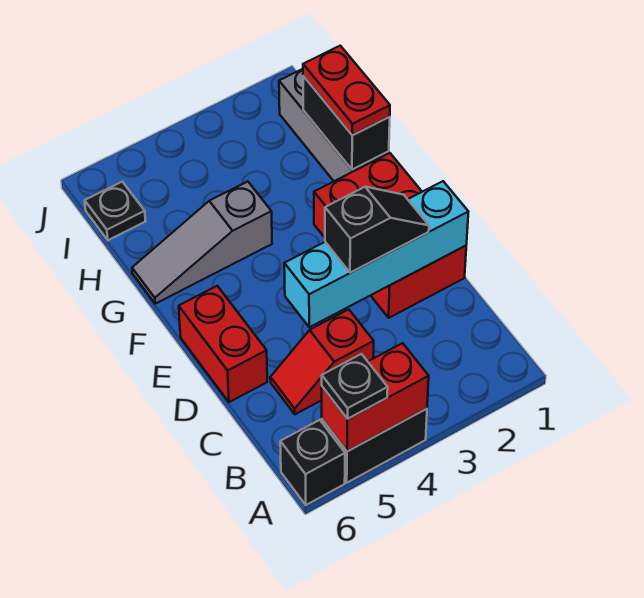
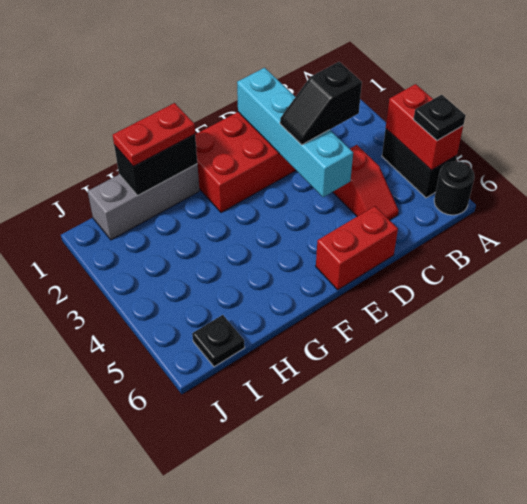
black 1x1 brick [280,420,345,505] -> black 1x1 round brick [434,161,474,215]
black 1x2 slope [325,187,429,273] -> black 1x2 slope turned to [280,62,362,145]
grey 1x3 slope [132,181,272,304] -> none

